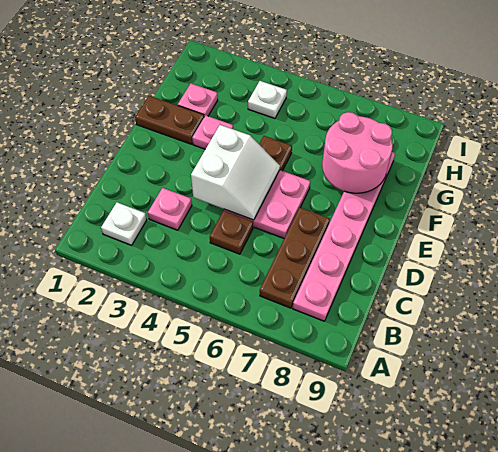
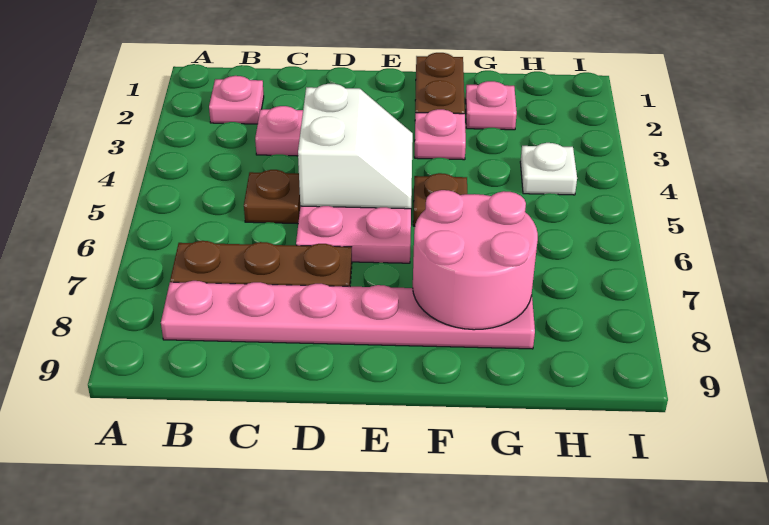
white 1x1 plate [101,202,147,245] -> pink 1x1 plate [209,76,264,124]
white 2x2 slope [191,125,280,220] -> white 2x2 slope turned to [298,84,413,209]

